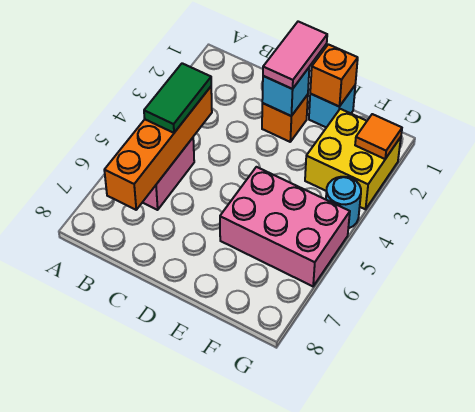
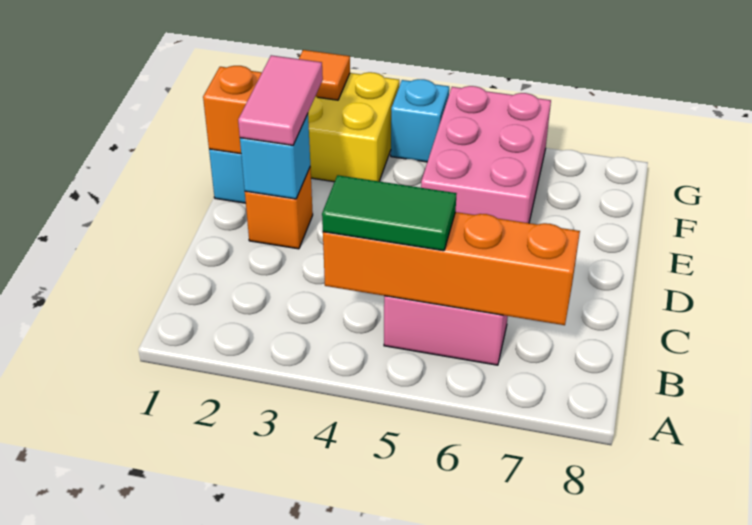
pink 1x2 tile [263,22,327,89] -> pink 1x2 tile turned to [238,55,323,145]
cyan 1x1 round brick [326,177,361,229] -> cyan 1x1 brick [391,79,449,162]

